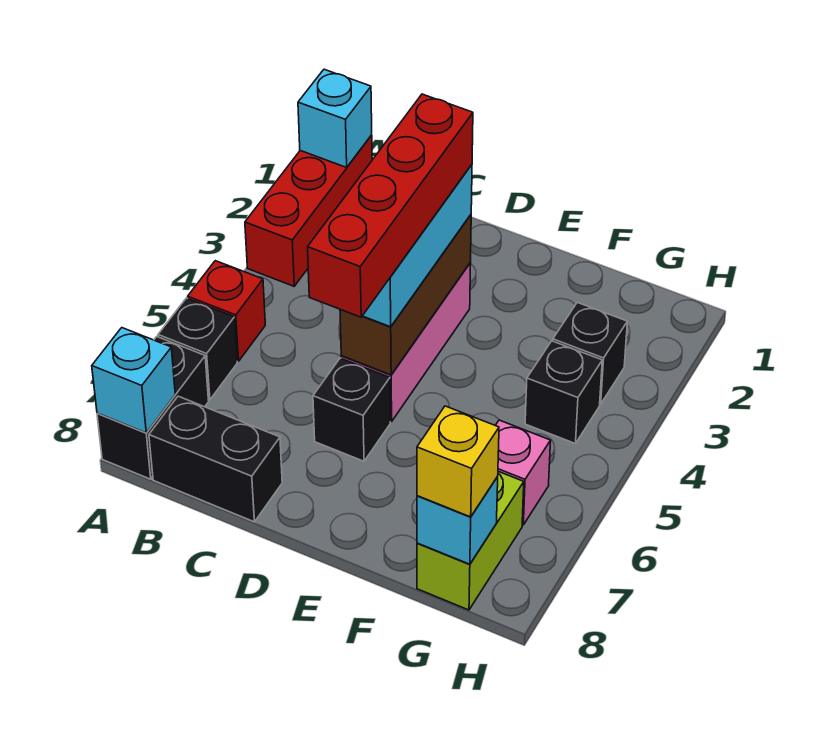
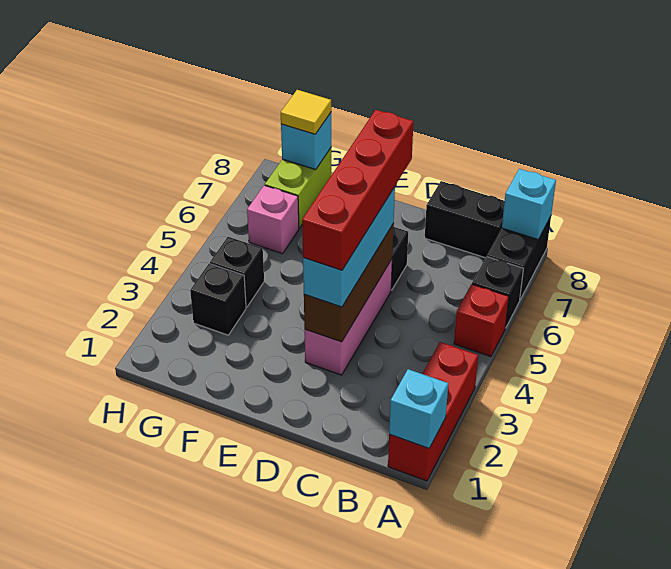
yellow 1x1 brick [417,406,499,517] -> yellow 1x1 tile [281,90,331,134]

